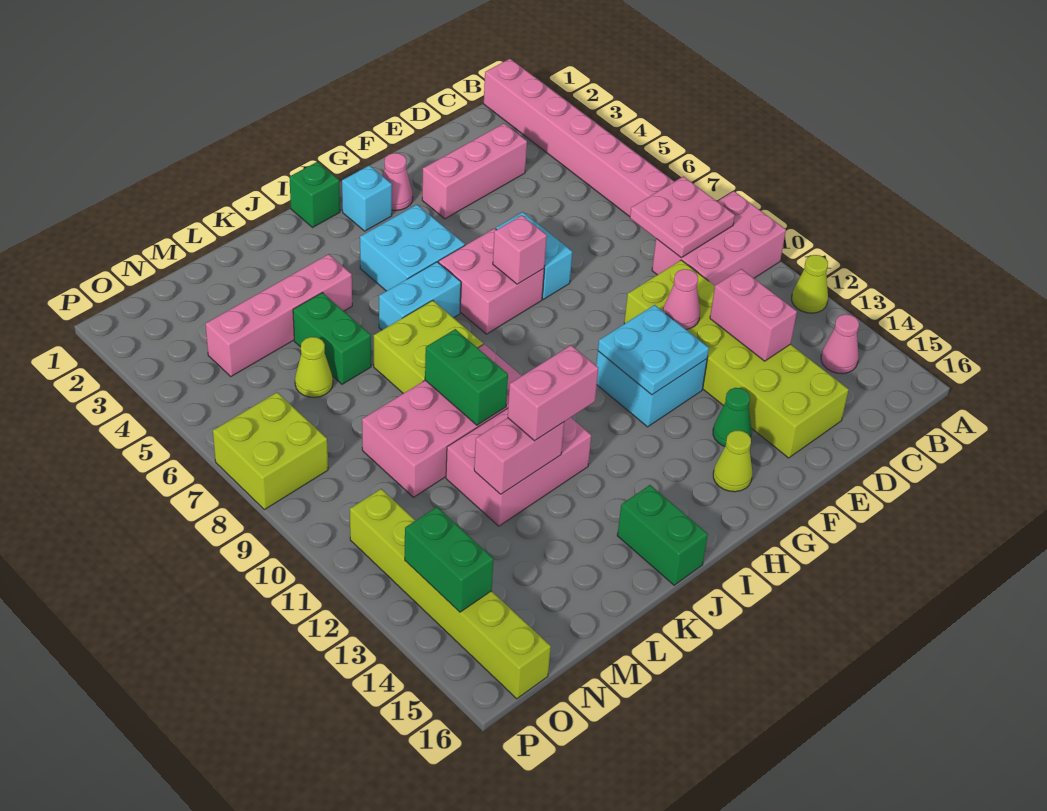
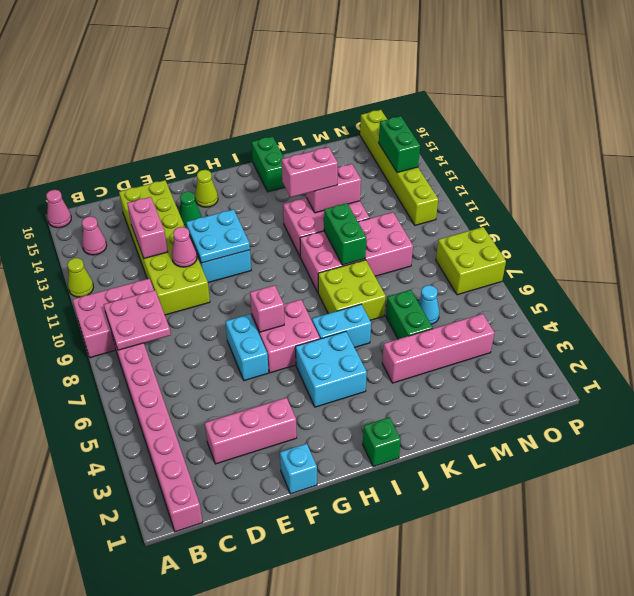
pink 1x1 cone [383,153,413,210] -> pink 1x1 cone moved to [46,190,71,228]
cyan 1x1 brick [342,165,392,231] -> cyan 1x1 brick moved to [280,444,317,494]
lime 1x1 cone [295,337,333,398] -> cyan 1x1 cone [418,285,439,324]

